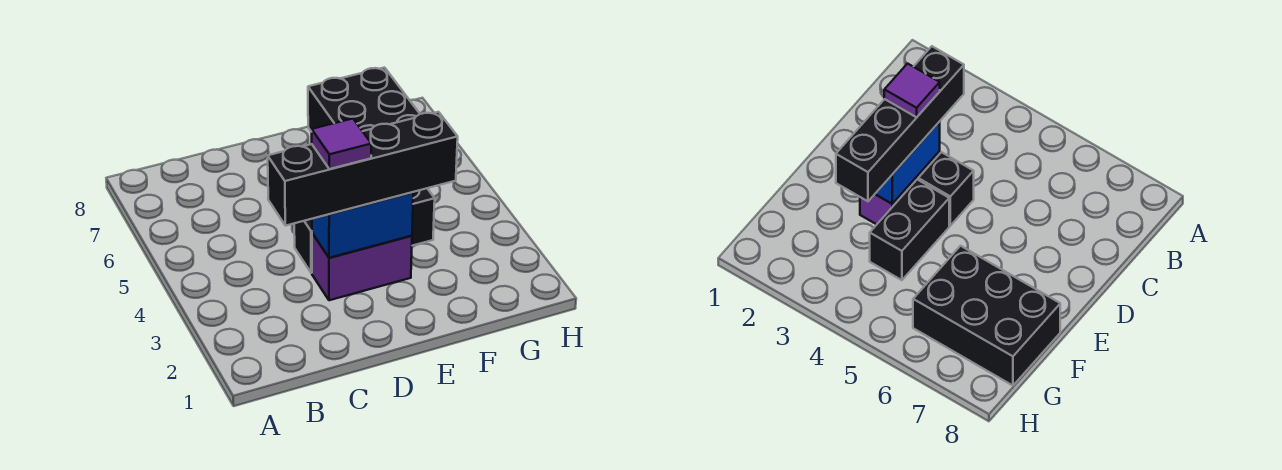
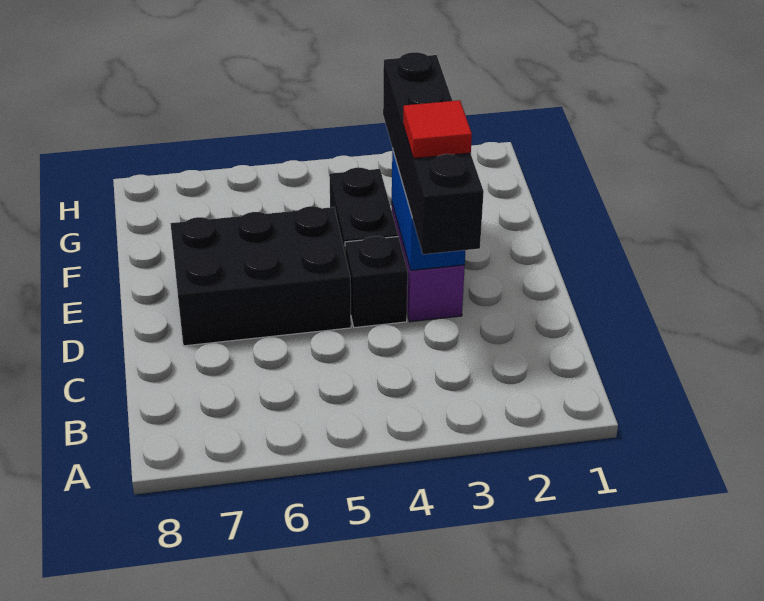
purple 1x1 tile [312,119,371,169] -> red 1x1 tile [403,100,472,159]
black 2x3 brick [308,68,420,132] -> black 2x3 brick moved to [170,206,351,346]

